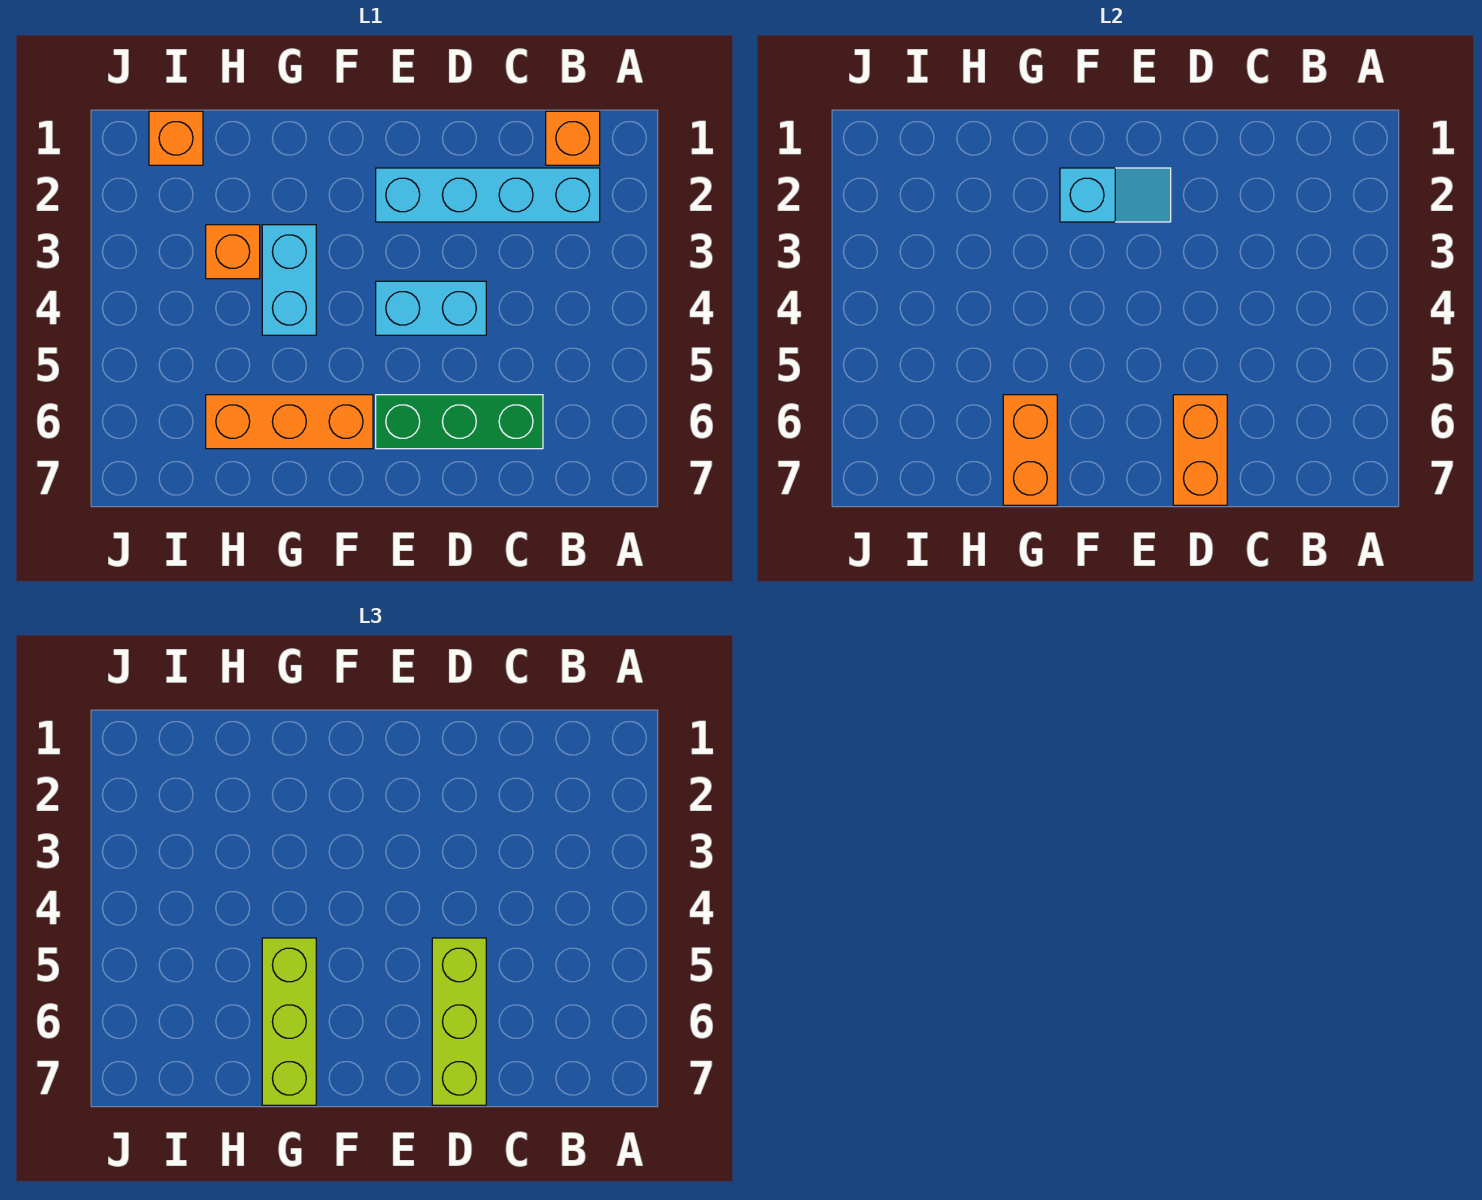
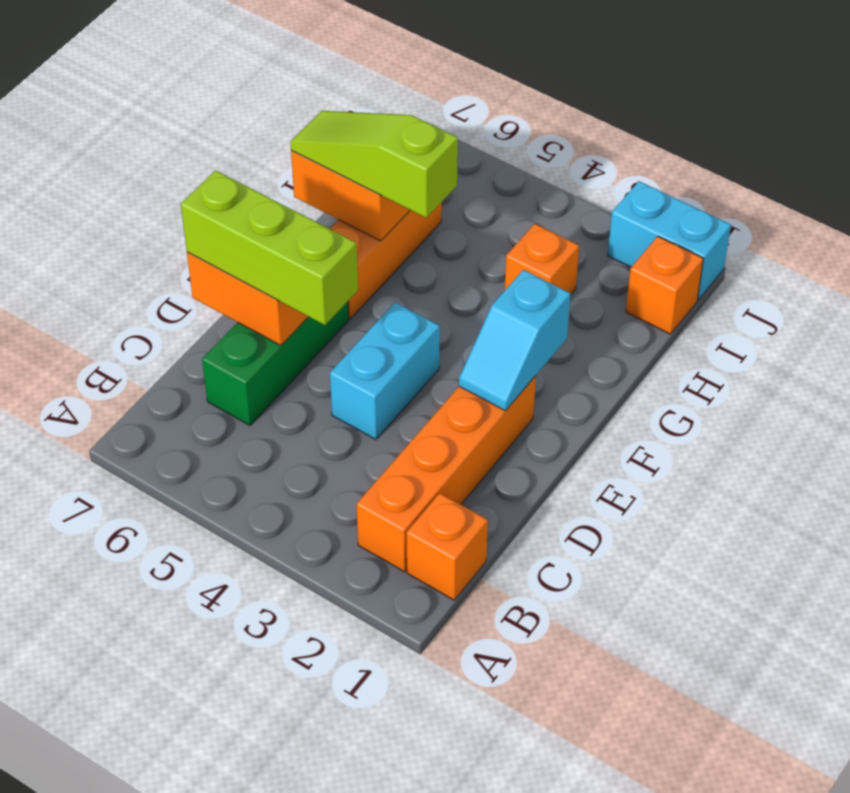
cyan 1x4 brick [376,168,600,222] -> orange 1x4 brick [356,376,536,572]
cyan 1x2 brick [262,225,316,335] -> cyan 1x2 brick moved to [608,181,731,300]
lime 1x3 brick [262,938,316,1105] -> lime 1x3 slope [290,111,458,218]

